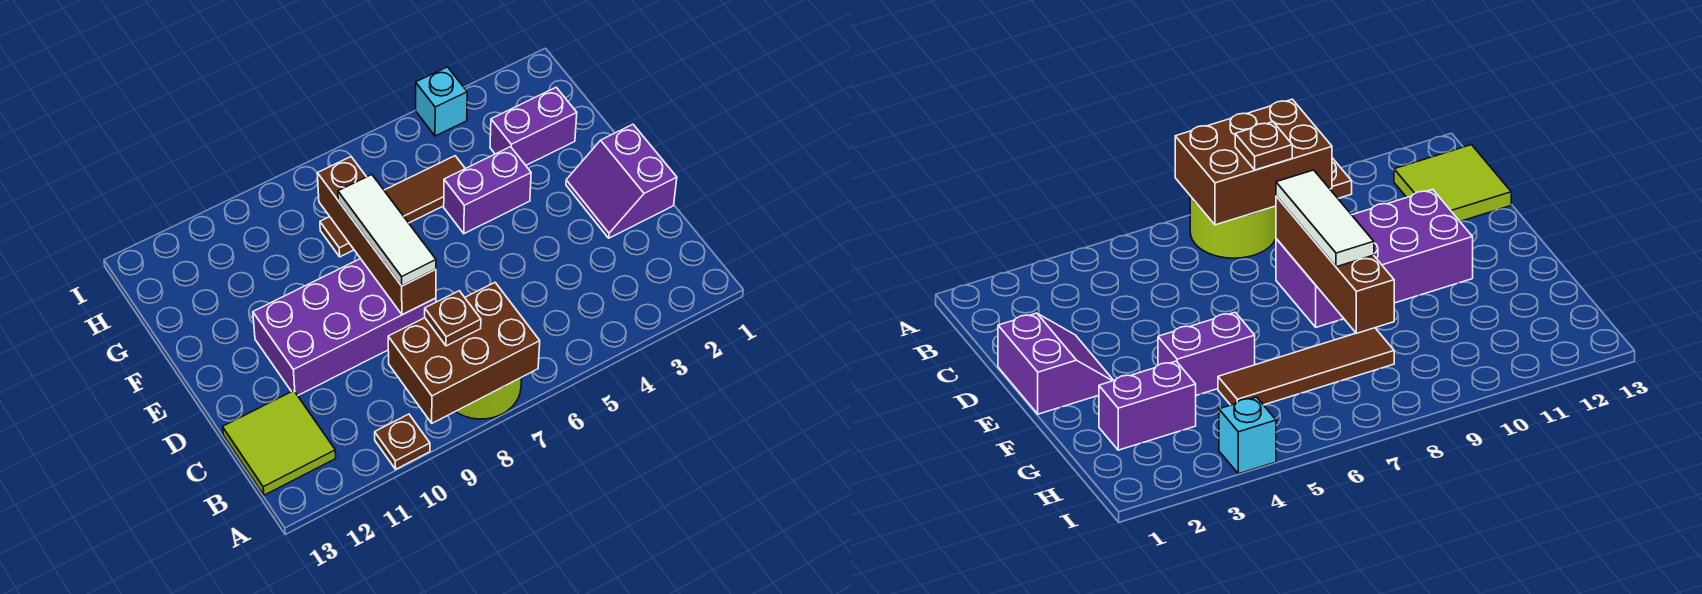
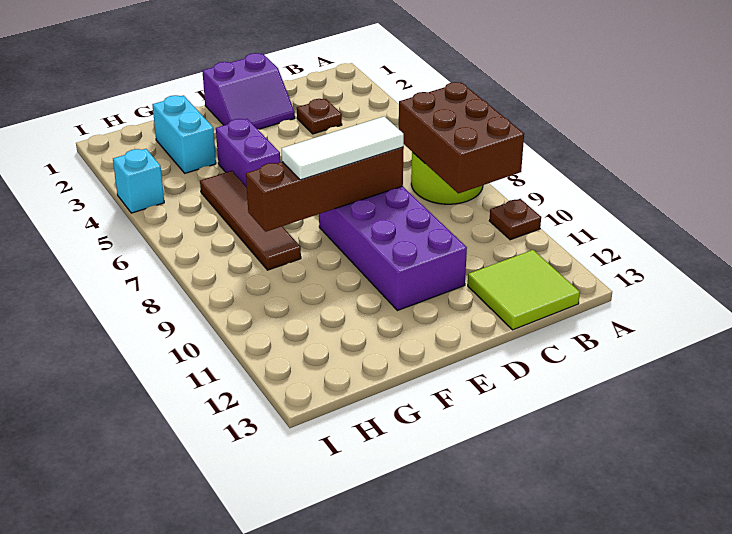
brown 1x1 plate [425,291,481,346] -> brown 1x1 plate moved to [297,99,342,134]
purple 1x2 brick [490,87,577,165] -> cyan 1x2 brick [153,95,216,173]

